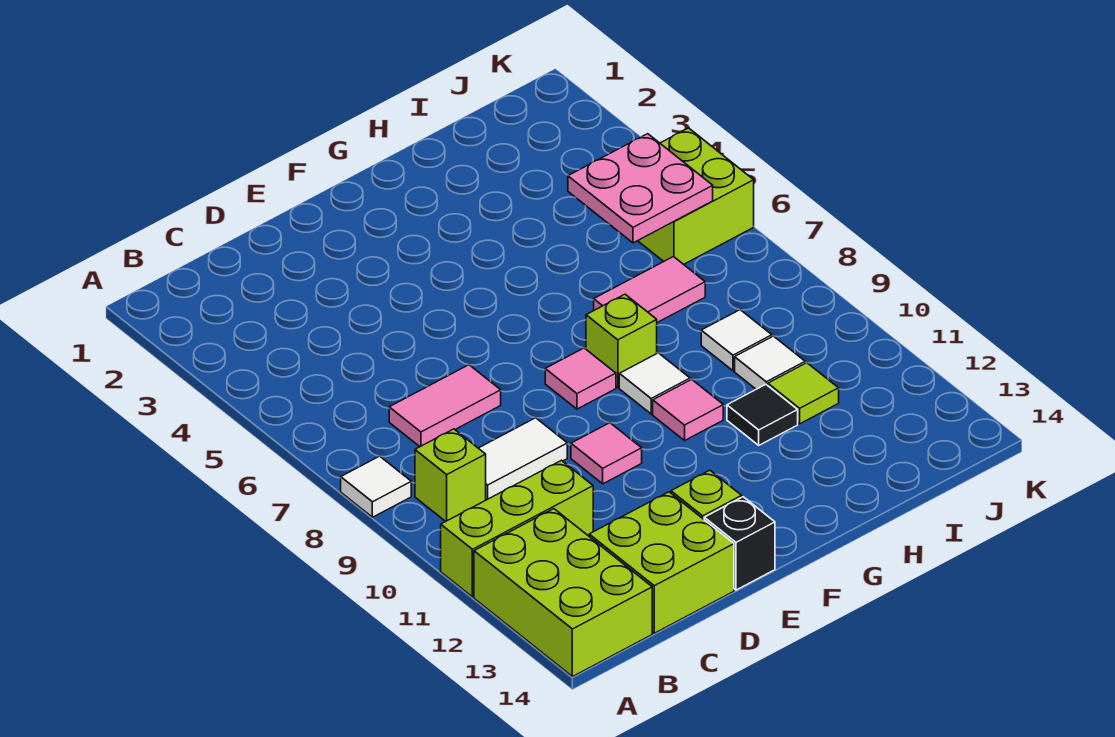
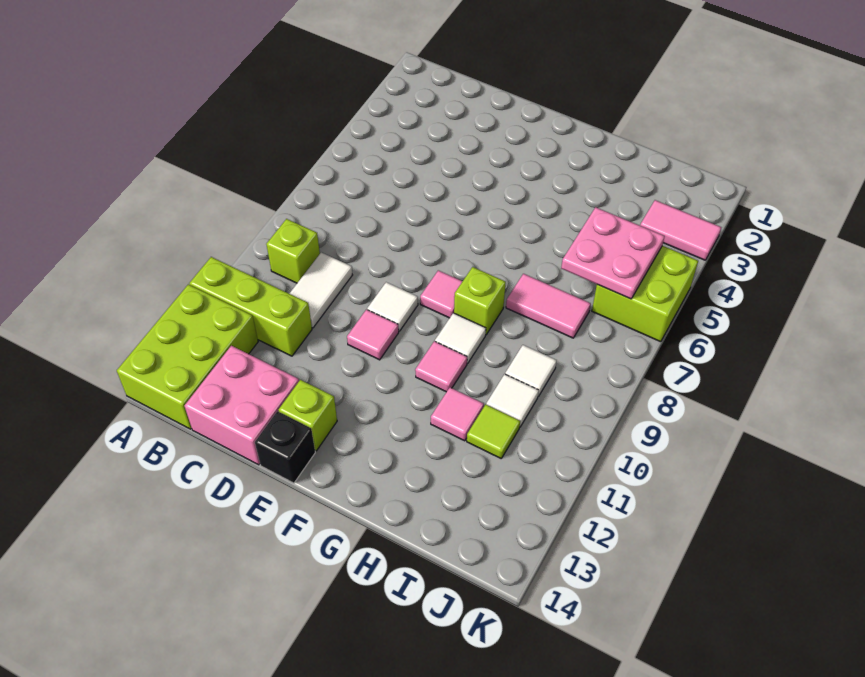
white 1x1 tile [341,456,411,517] -> white 1x1 tile moved to [367,282,418,331]
pink 1x2 tile [389,365,501,447] -> pink 1x2 tile moved to [640,200,721,260]
white 1x2 tile [479,418,567,500] -> white 1x2 tile turned to [289,252,352,328]
lime 2x2 brick [589,492,734,633] -> pink 2x2 brick [184,346,299,465]
black 1x1 tile [727,384,798,445] -> pink 1x1 tile [431,388,484,441]

